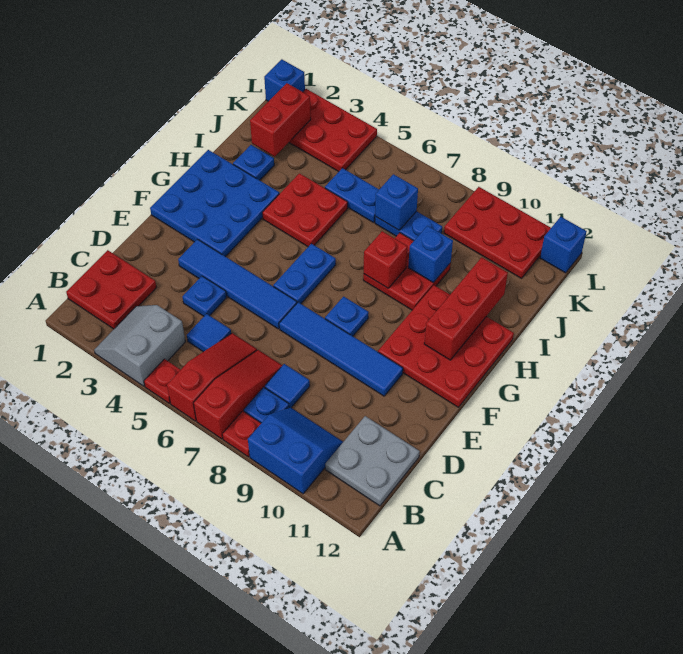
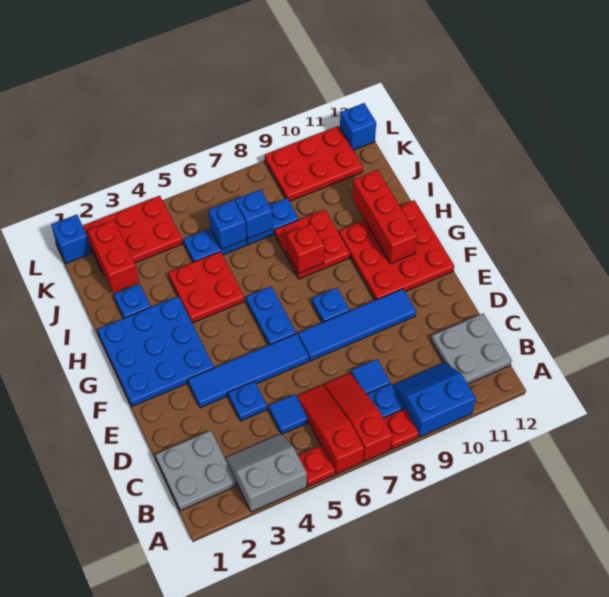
grey 2x2 slope [94,305,185,386] -> grey 2x2 slope turned to [225,434,307,512]
red 2x2 plate [66,250,157,329] -> grey 2x2 plate [155,431,236,511]
blue 1x1 brick [408,226,453,283] -> blue 1x1 brick moved to [208,200,246,249]

